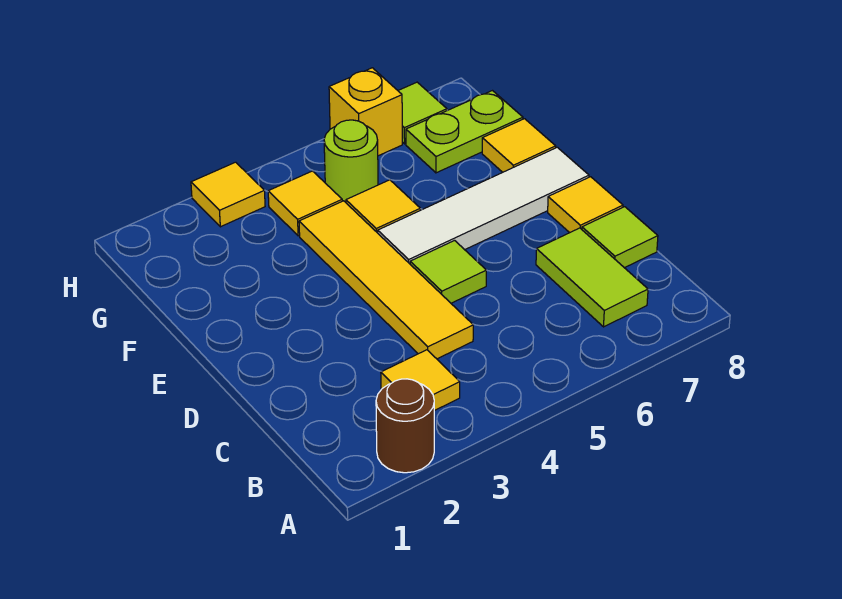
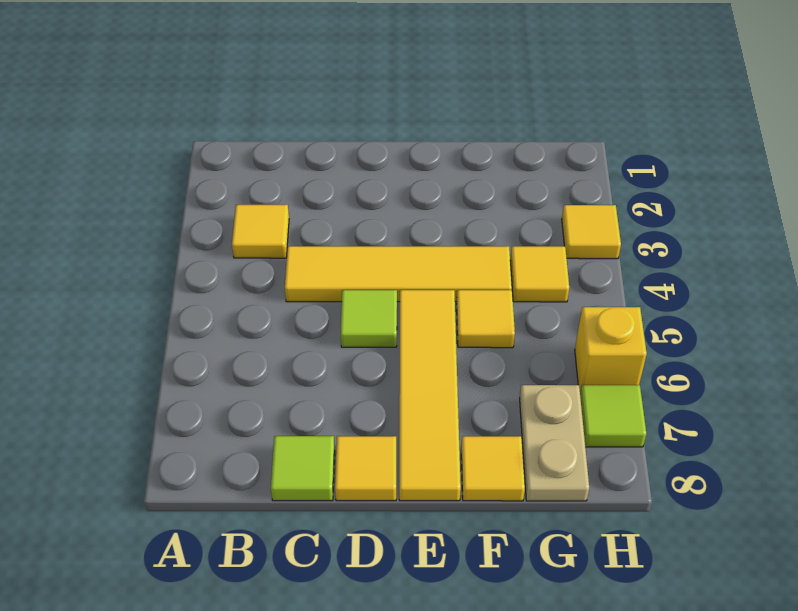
brown 1x1 round brick [376,379,434,473] -> none
lime 1x2 tile [536,228,648,327] -> none
white 1x4 tile [378,147,589,264] -> yellow 1x4 tile [399,290,461,501]
lime 1x1 round brick [324,120,378,202] -> none
lime 1x2 plate [406,91,523,173] -> tan 1x2 plate [520,385,589,501]

